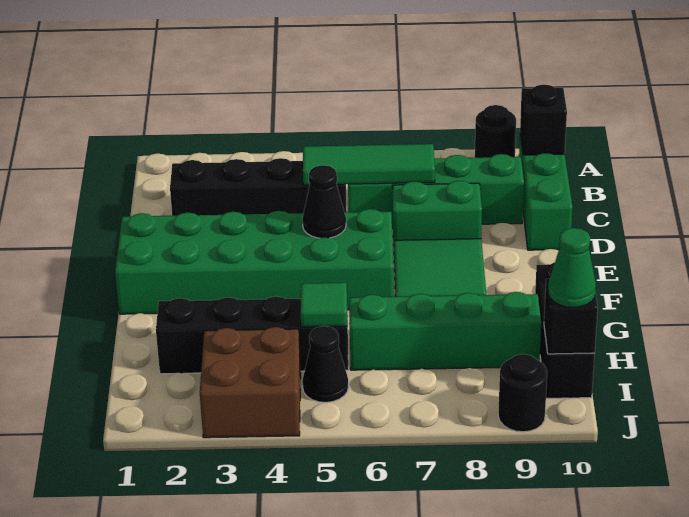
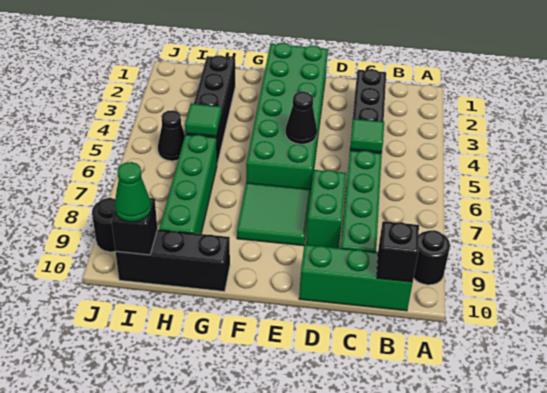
green 1x3 tile [303,144,435,185] -> green 1x1 tile [350,119,384,152]
brown 2x2 brick [200,327,301,438] -> none

